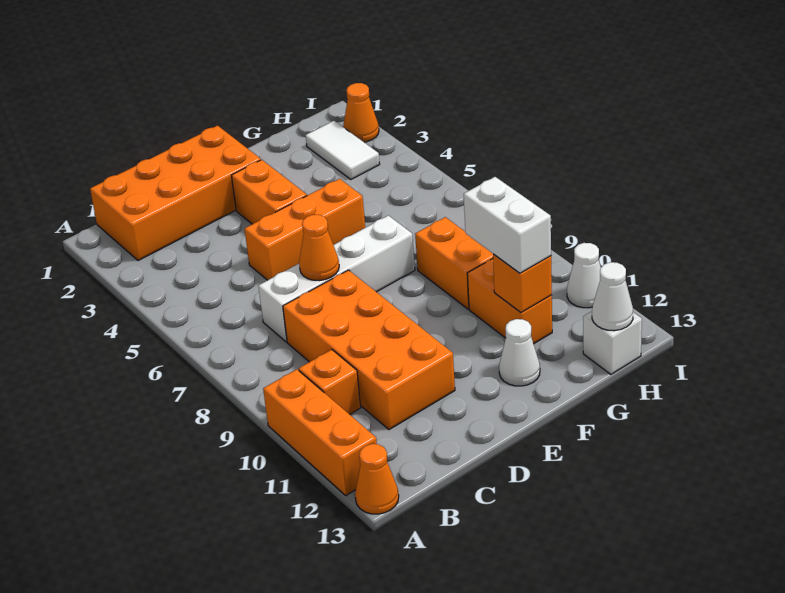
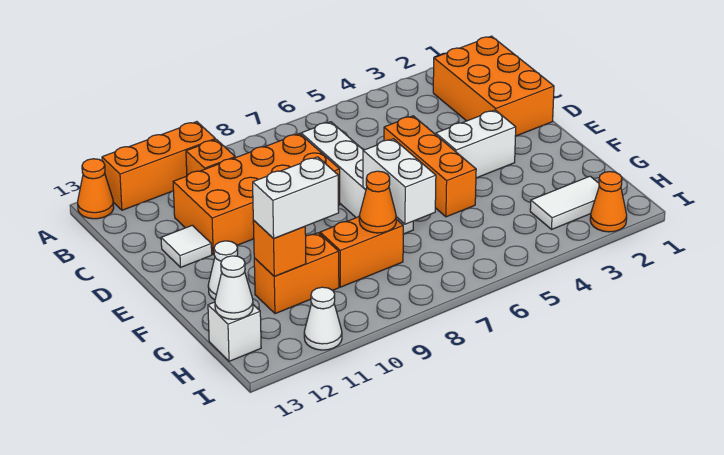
orange 2x4 brick [90,126,261,261] -> orange 2x3 brick [433,36,554,136]
orange 1x1 cone [299,215,339,281] -> orange 1x1 cone moved to [359,171,396,233]
none -> white 1x1 tile [161,225,212,267]
orange 1x2 brick [231,160,307,224] -> white 1x2 brick [436,110,516,178]
none -> white 1x2 brick [363,139,436,224]

